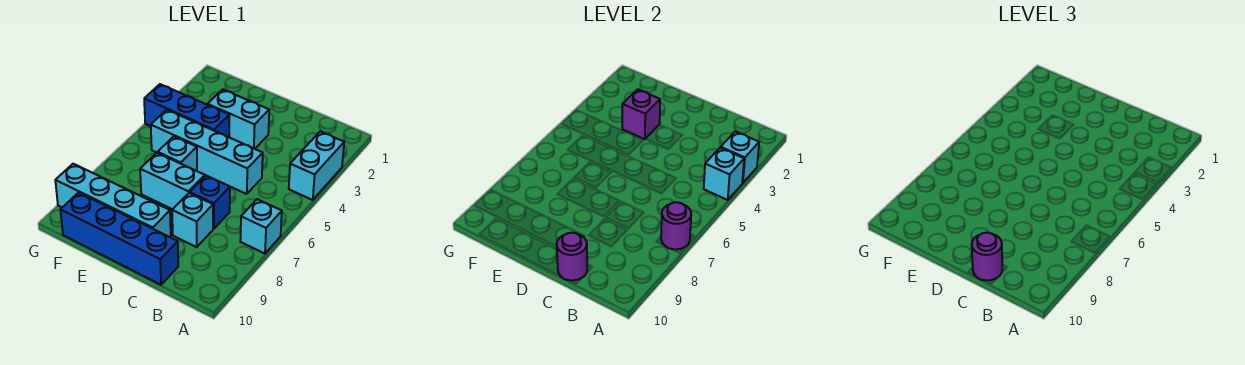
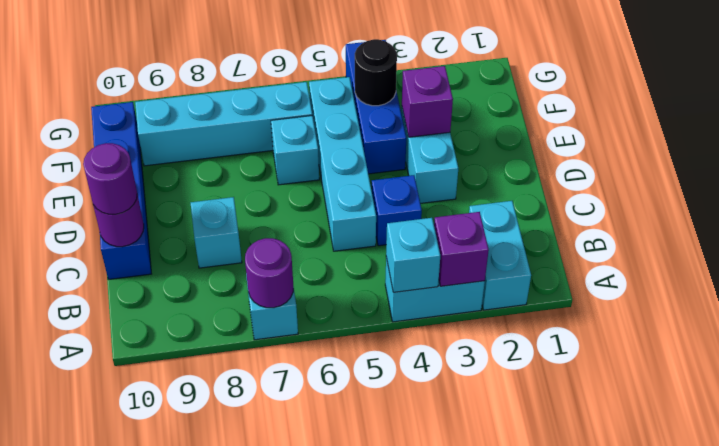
cyan 1x1 brick [721,132,759,183] -> purple 1x1 brick [434,212,489,286]
blue 1x1 brick [190,176,230,229] -> blue 1x1 brick moved to [372,175,422,246]
cyan 1x2 brick [140,153,205,209] -> cyan 1x2 brick moved to [469,201,531,310]
cyan 1x4 brick [55,164,171,237] -> cyan 1x4 brick turned to [135,82,312,166]
none -> black 1x1 round brick [355,39,397,106]

